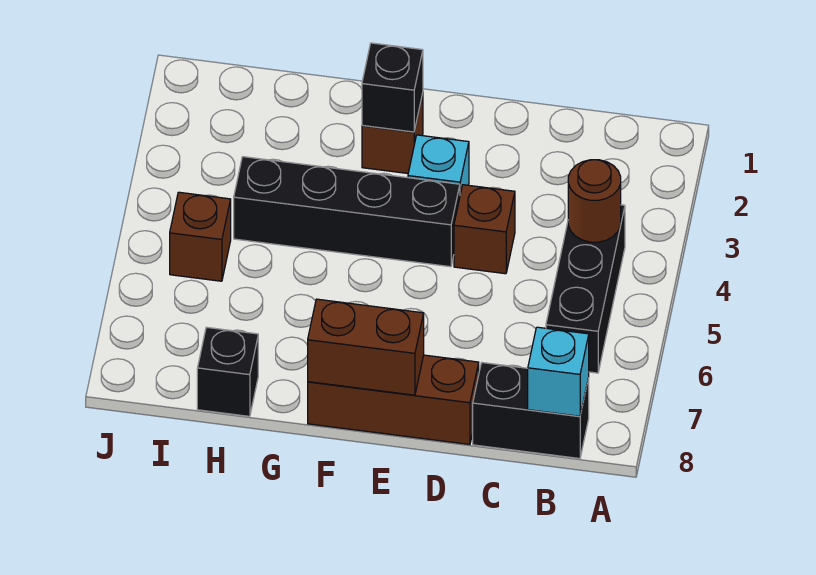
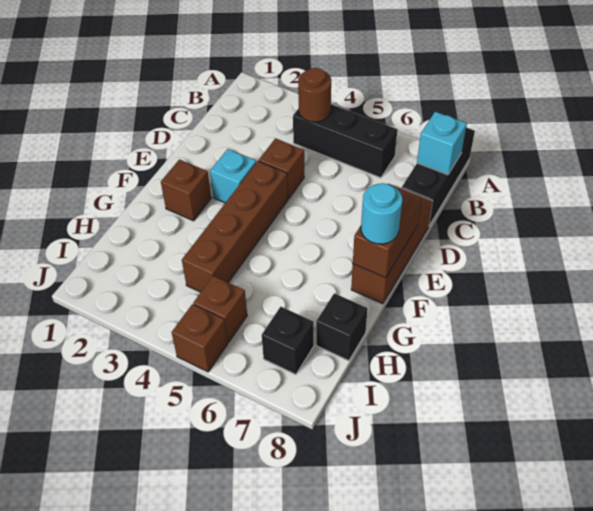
black 1x2 brick [473,363,589,459] -> black 1x3 brick [402,128,475,226]
black 1x4 brick [234,157,460,267] -> brown 1x4 brick [182,161,288,292]
black 1x1 brick [362,43,423,132] -> black 1x1 brick moved to [262,307,314,374]
none -> cyan 1x1 round brick [361,183,402,244]
none -> brown 1x1 brick [172,304,228,372]

